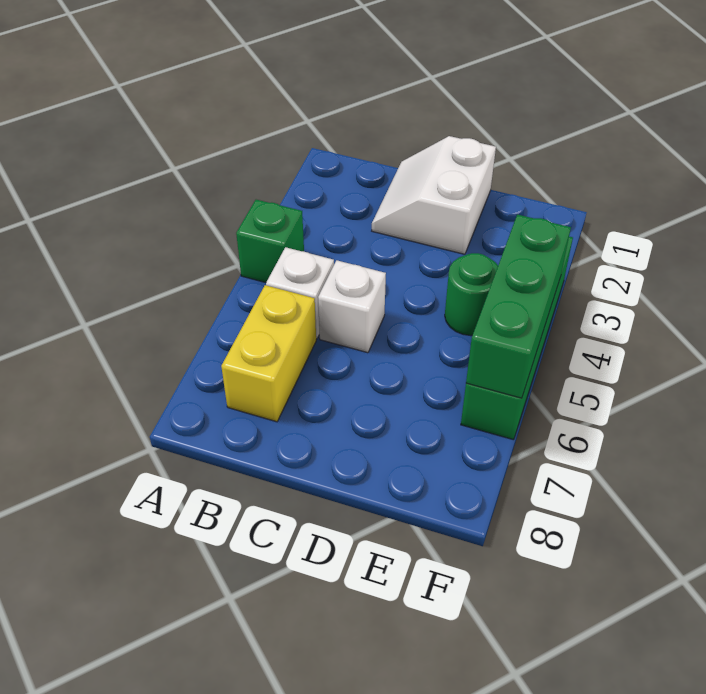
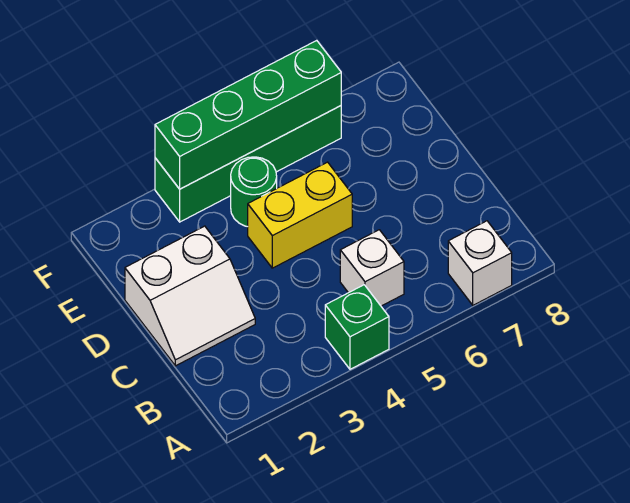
yellow 1x2 brick [221,285,316,422] -> yellow 1x2 brick moved to [248,162,352,268]
white 1x1 brick [318,260,386,353] -> white 1x1 brick moved to [448,221,512,305]
green 1x3 brick [466,215,571,398] -> green 1x4 brick [155,40,341,189]

